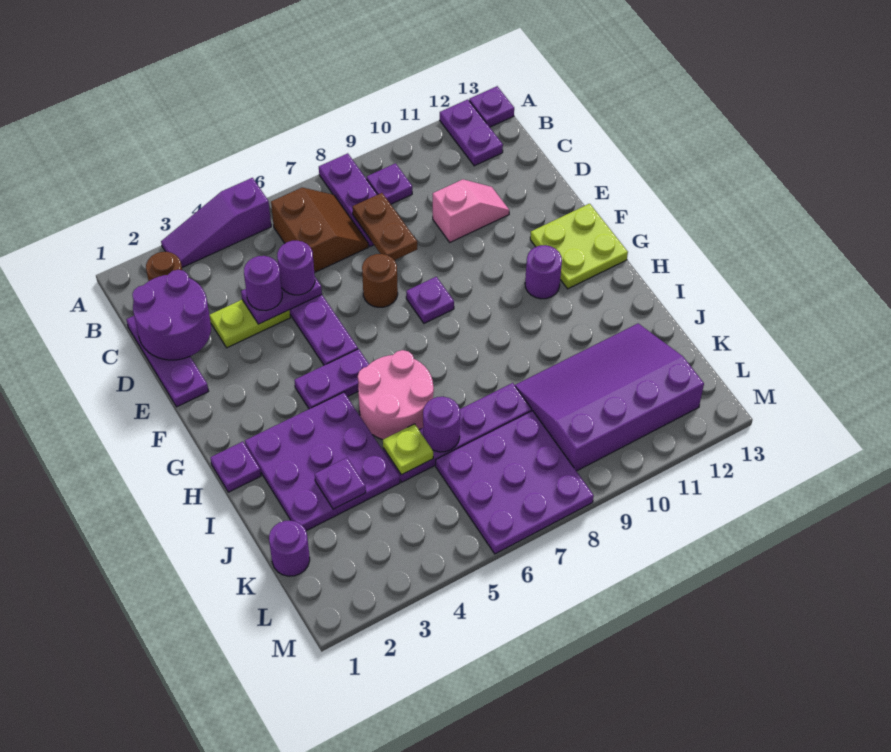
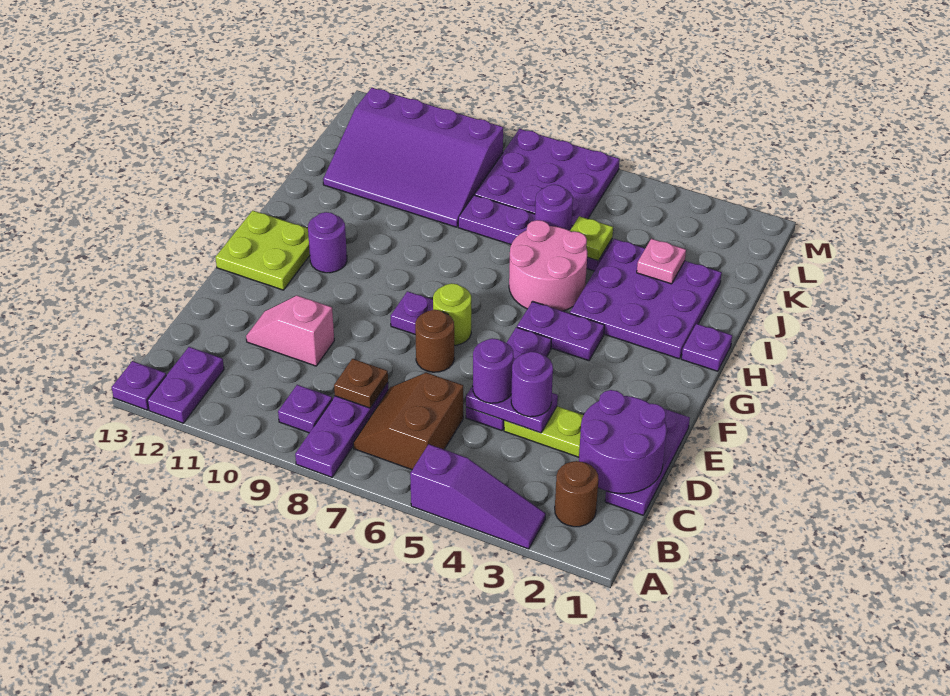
brown 1x2 plate [352,193,417,260] -> brown 1x1 plate [334,359,388,408]
none -> lime 1x1 round brick [433,283,471,345]
purple 1x1 plate [315,458,366,509] -> pink 1x1 plate [637,239,686,284]
purple 1x1 round brick [269,520,310,576] -> none

